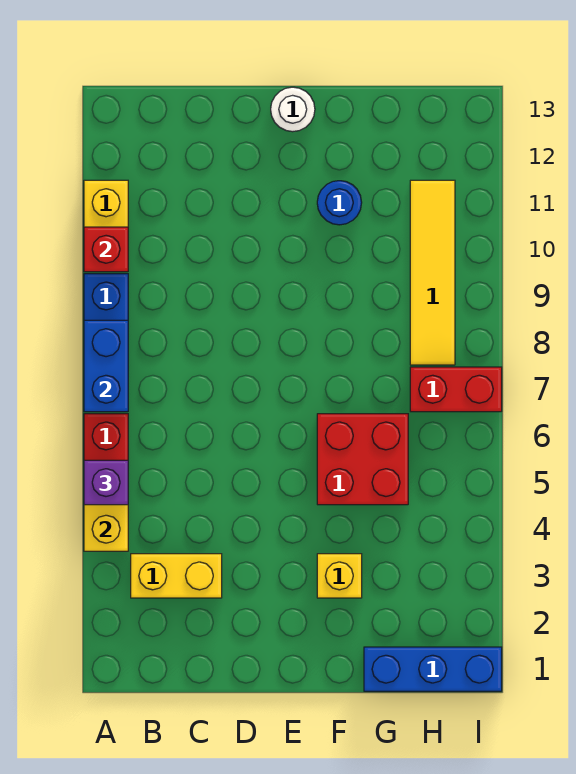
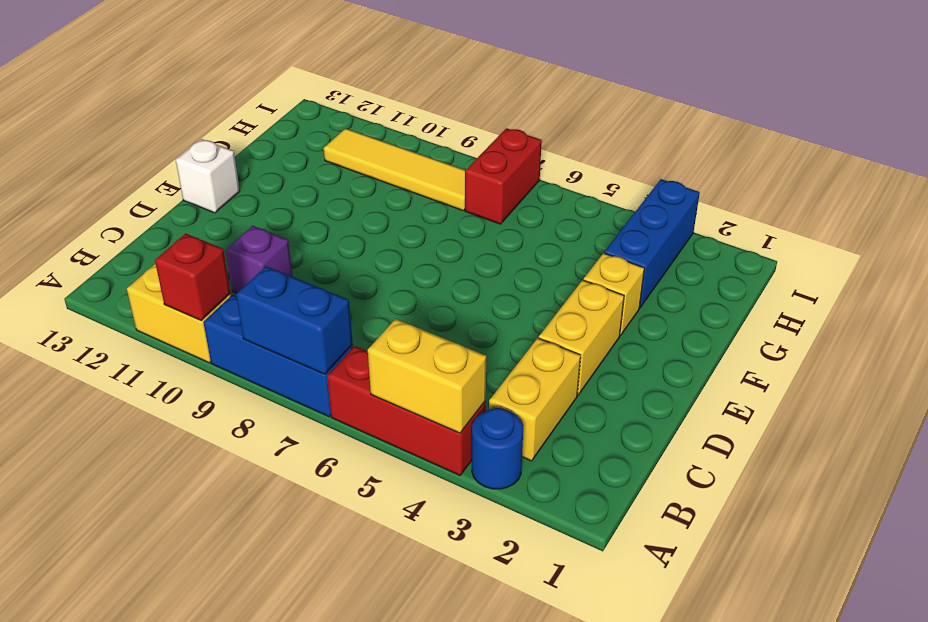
purple 1x1 brick [84,460,128,505] -> purple 1x1 brick moved to [225,226,293,294]
none -> yellow 1x2 brick [539,280,624,395]
white 1x1 round brick [271,87,315,132] -> white 1x1 brick [176,139,240,213]
red 2x2 brick [317,414,408,505] -> none
blue 1x1 round brick [317,181,362,225] -> blue 1x1 round brick moved to [472,408,523,489]
blue 1x3 brick [364,647,502,691] -> blue 1x3 brick moved to [604,179,700,308]

